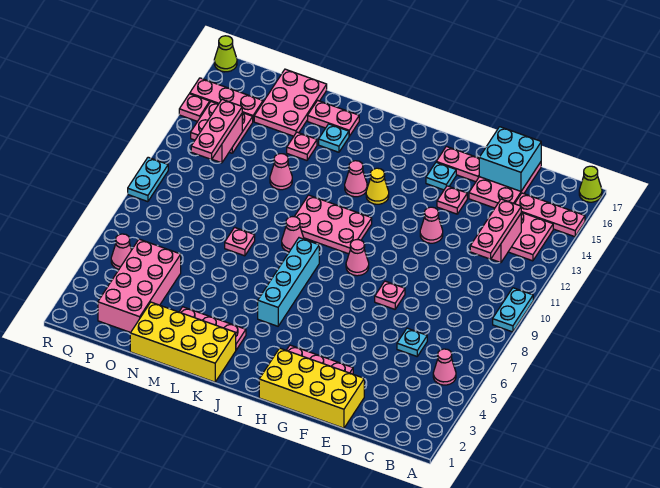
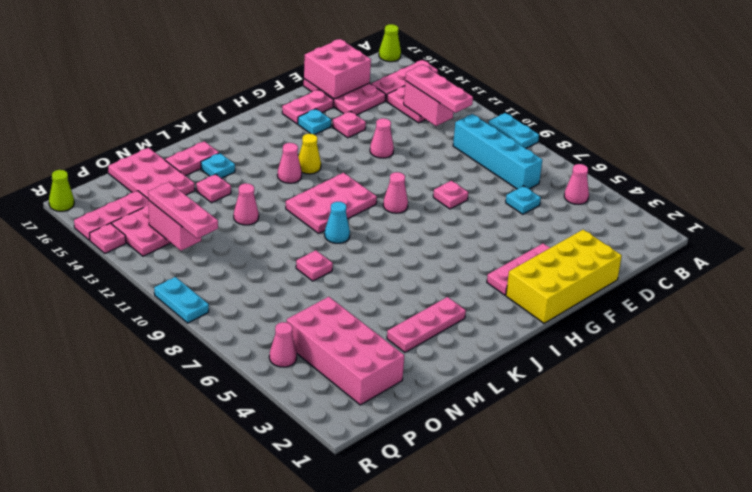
cyan 2x2 brick [479,127,541,191] -> pink 2x2 brick [304,39,371,99]
cyan 1x4 brick [258,238,319,326] -> cyan 1x4 brick moved to [453,114,542,189]
yellow 2x4 brick [130,302,236,382] -> none
pink 1x1 cone [282,217,304,252] -> cyan 1x1 cone [325,202,350,243]

